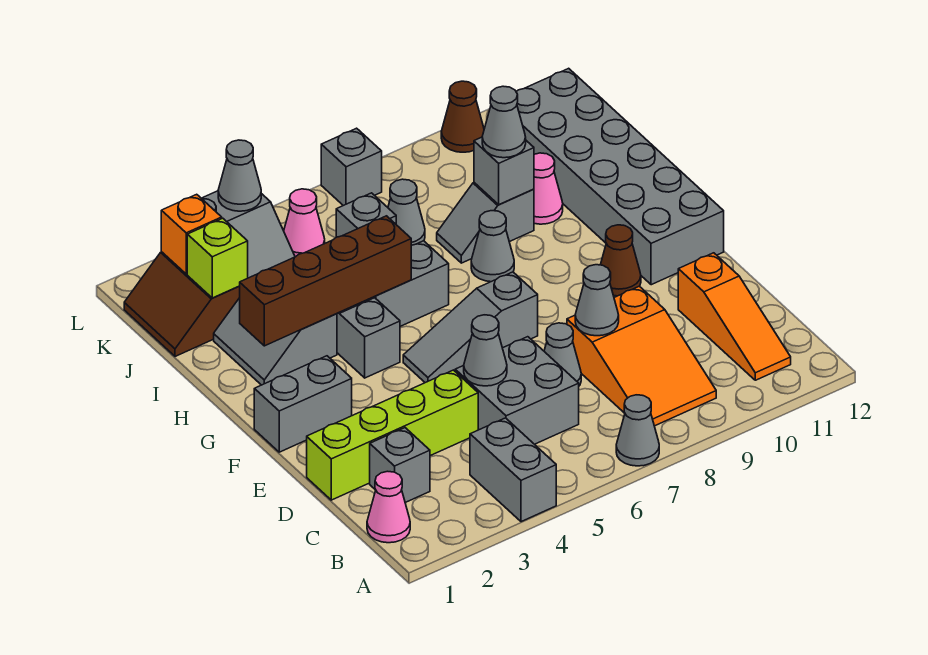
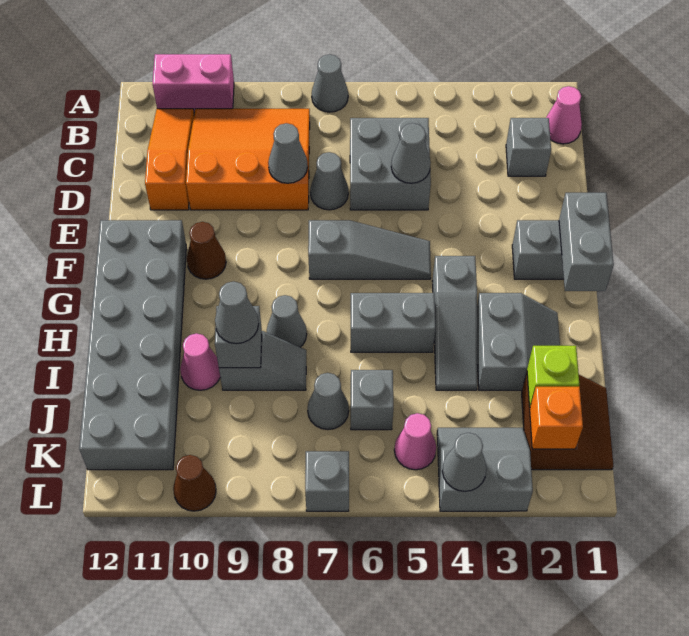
grey 1x2 brick [470,418,556,522] -> grey 1x2 brick moved to [559,193,614,291]
none -> pink 1x2 brick [153,54,234,112]
orange 2x3 slope [567,286,716,426] -> orange 3x3 slope [186,109,310,210]
lime 1x4 brick [307,370,478,500] -> none
brown 1x4 brick [240,216,411,346] -> none

